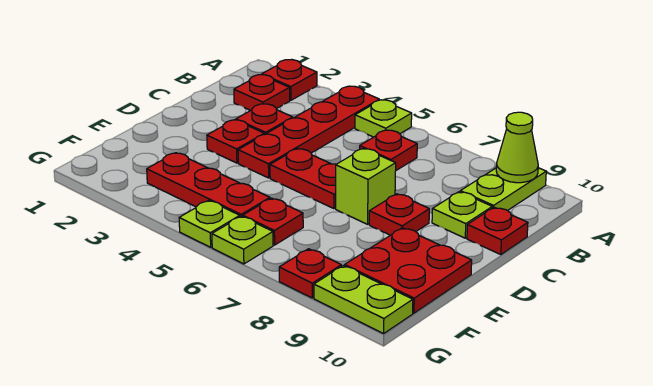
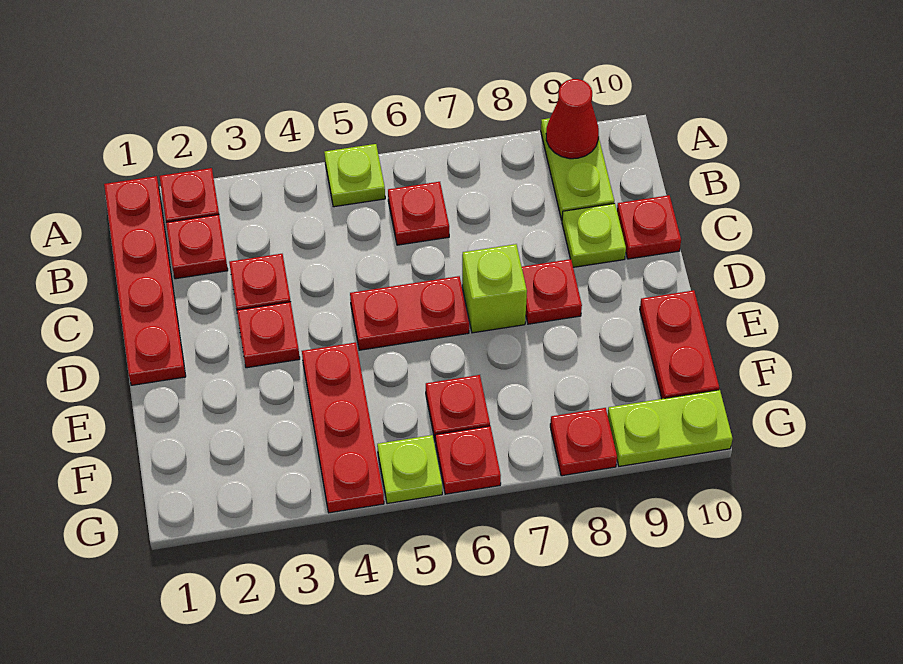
red 1x4 plate [238,86,379,178] -> red 1x4 plate moved to [104,176,186,385]
lime 1x1 cone [496,112,538,183] -> red 1x1 cone [546,79,599,159]
red 2x2 plate [345,228,472,313] -> red 1x2 plate [640,290,719,399]
red 1x3 plate [147,153,270,217] -> red 1x3 plate turned to [302,342,384,513]
lime 1x1 plate [212,216,273,264] -> red 1x1 plate [435,426,501,494]

